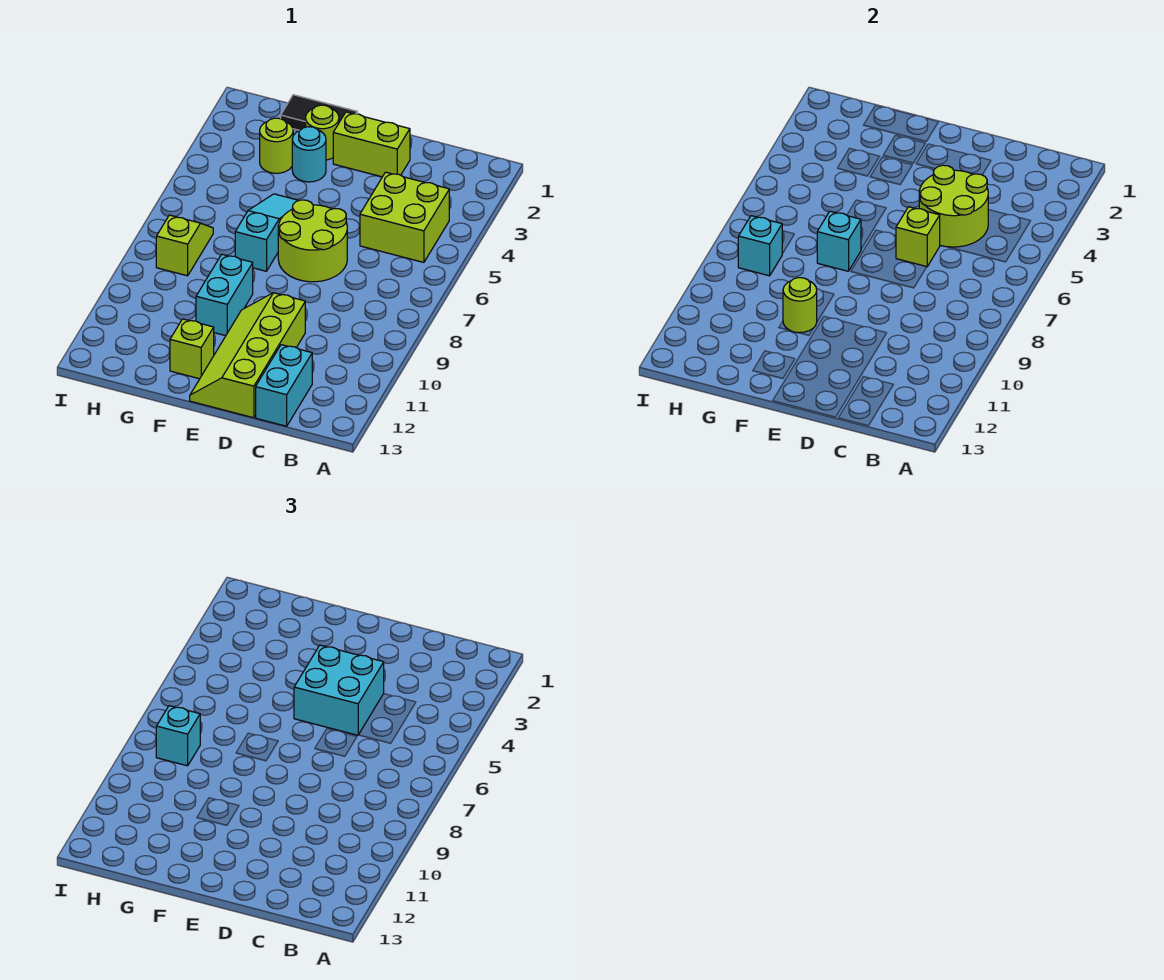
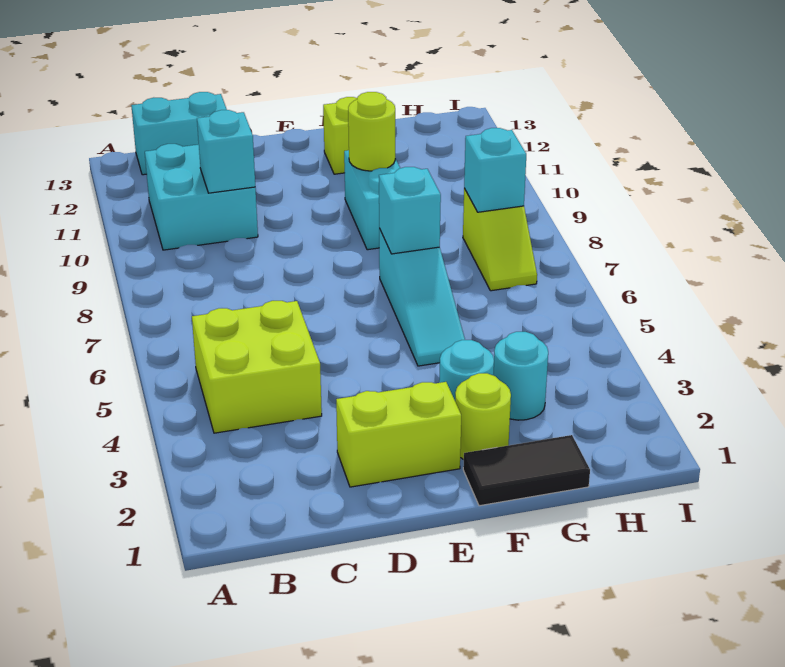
lime 2x2 round brick [919,165,988,247] -> none
cyan 1x2 brick [256,345,312,426] -> cyan 1x2 brick turned to [131,92,227,175]
cyan 2x2 brick [294,645,384,735] -> cyan 2x2 brick moved to [145,144,258,250]
lime 2x2 round brick [278,200,347,282] -> none
lime 1x1 brick [896,207,940,267] -> none
lime 2x4 slope [190,293,305,418] -> none
lime 1x1 round brick [260,118,293,173] -> cyan 1x1 round brick [494,332,548,420]
cyan 1x1 brick [156,706,200,766] -> cyan 1x1 brick moved to [197,110,255,193]

